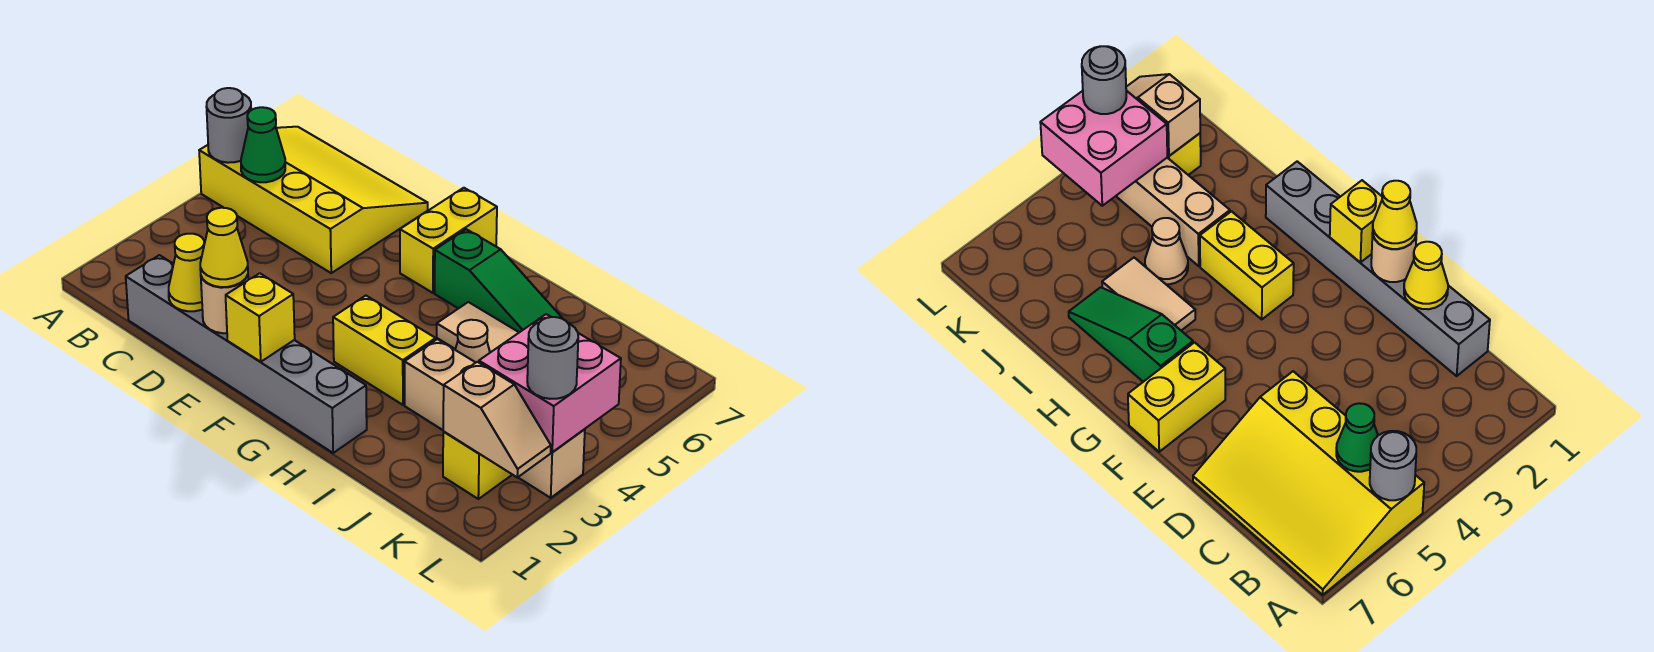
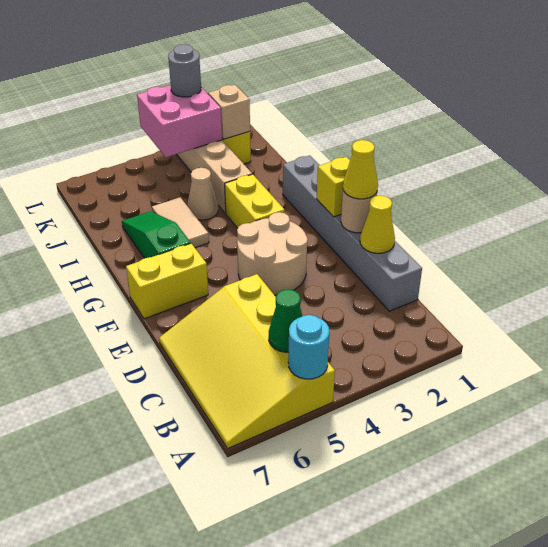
grey 1x1 round brick [206,88,251,163] -> cyan 1x1 round brick [288,315,329,379]
none -> tan 2x2 round brick [237,212,308,295]

